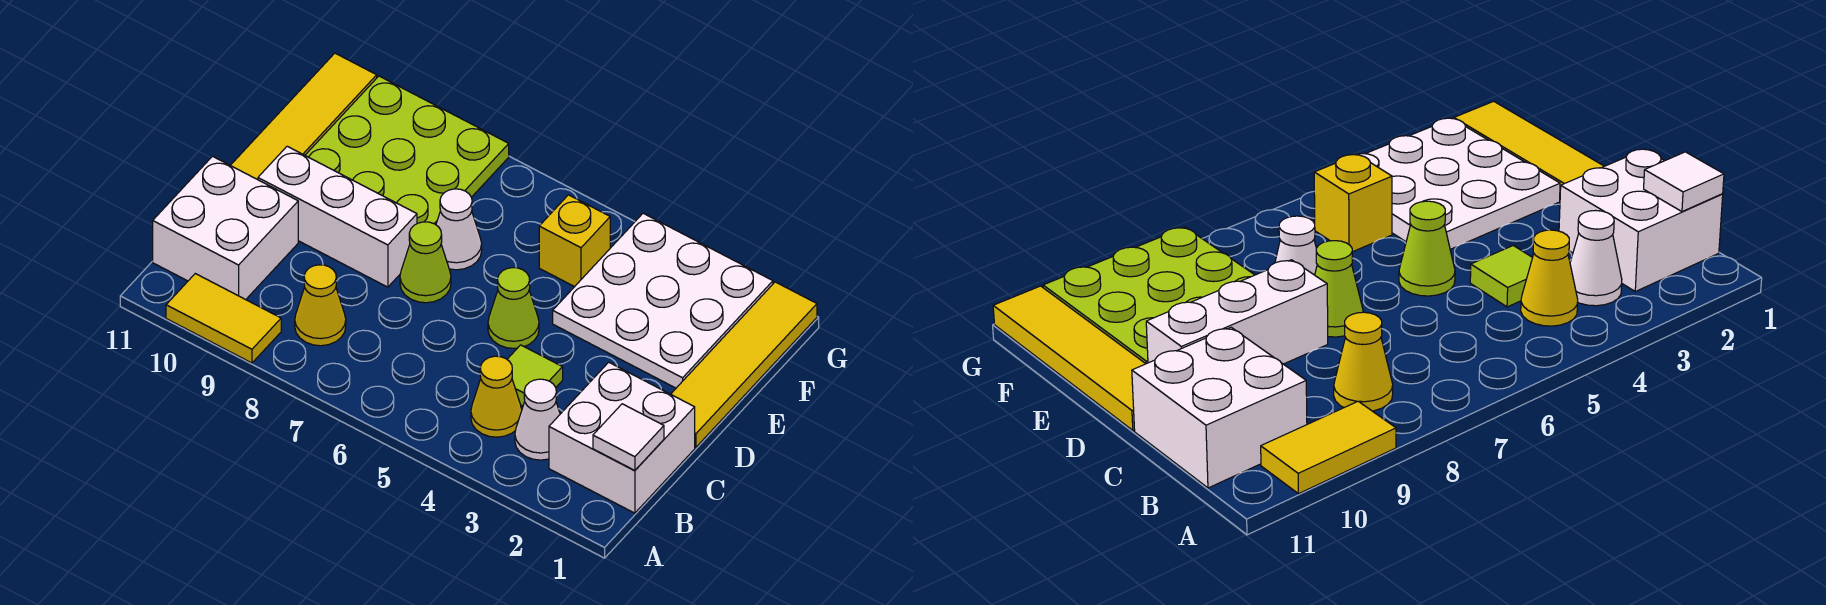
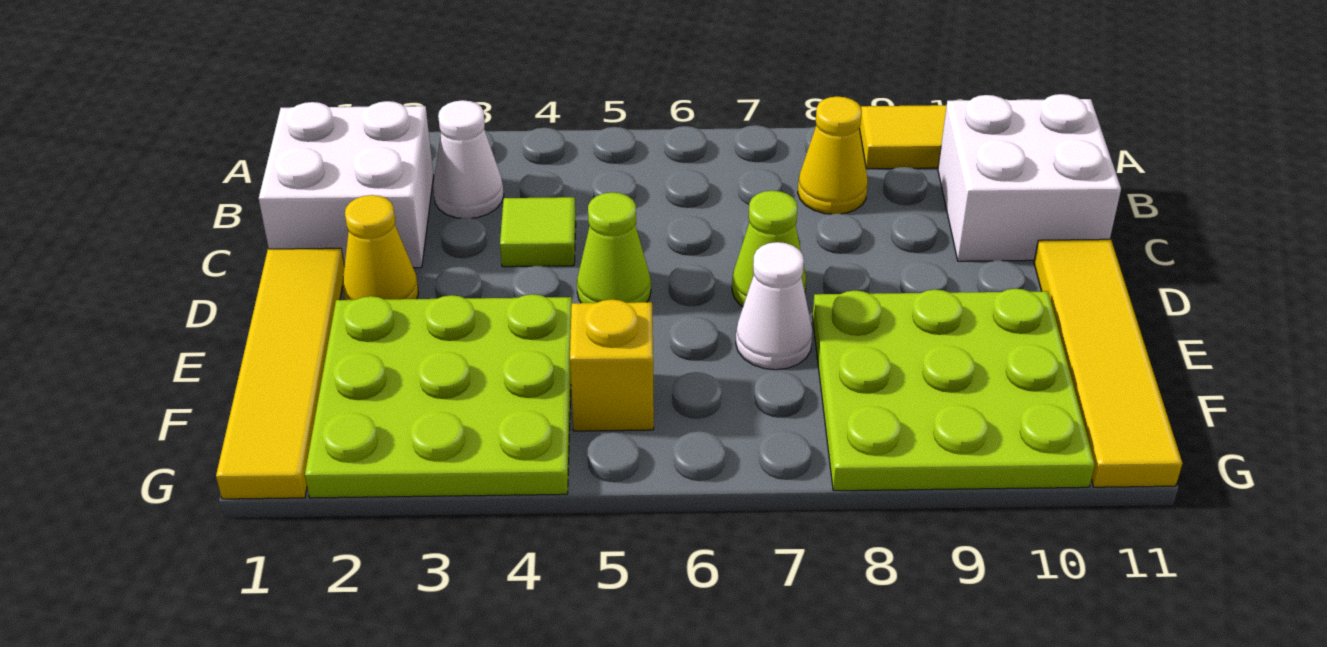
white 1x1 tile [593,404,664,470] -> none
yellow 1x1 cone [471,356,522,437] -> yellow 1x1 cone moved to [343,195,418,300]
white 1x3 brick [258,146,417,287] -> none
white 3x3 plate [553,213,773,388] -> lime 3x3 plate [305,294,572,498]

